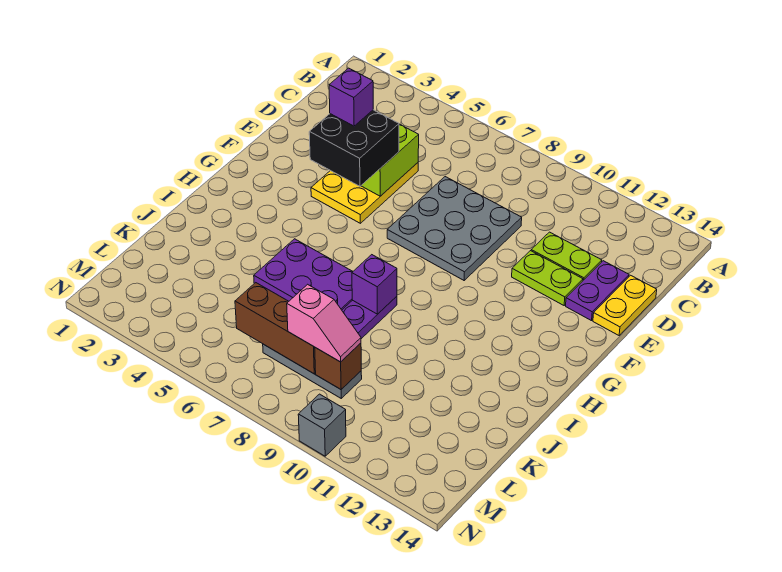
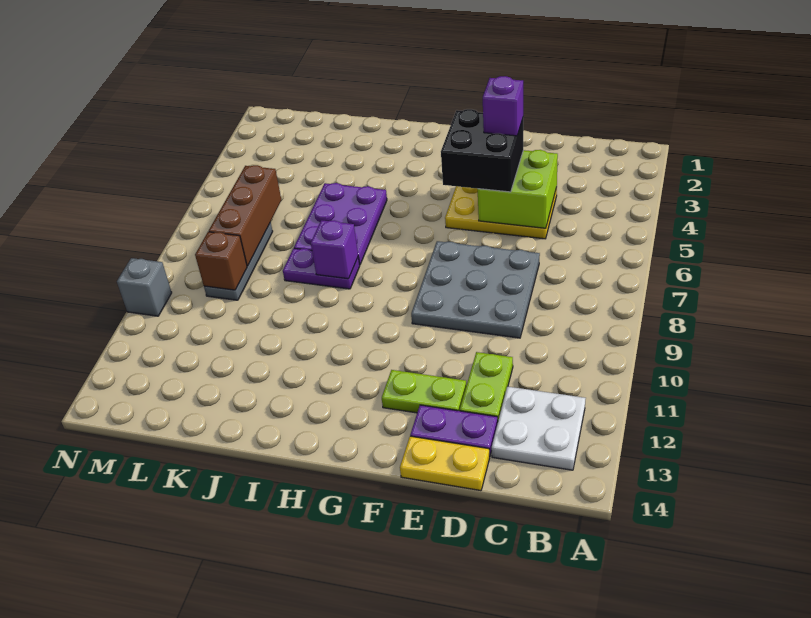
none -> white 2x2 plate [492,387,586,470]
lime 1x2 plate [512,251,583,305] -> lime 1x2 plate turned to [382,370,466,413]
pink 1x2 slope [287,284,361,362] -> none

